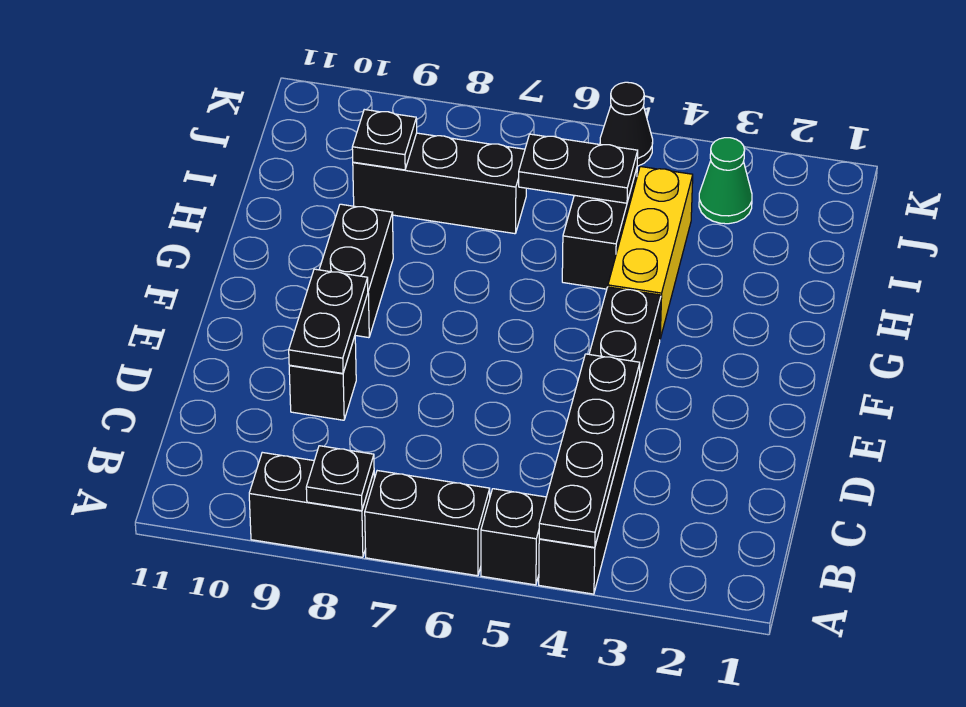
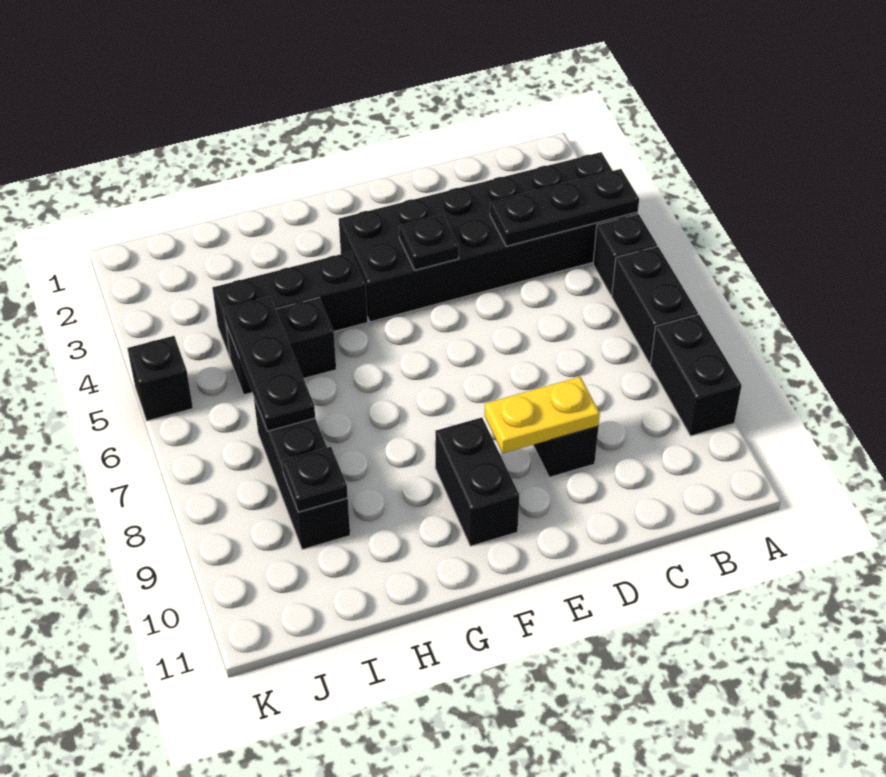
black 1x6 brick [539,287,661,594] -> black 2x6 brick [339,152,638,322]
black 1x4 plate [539,354,640,548] -> black 1x3 plate [490,169,639,246]
black 1x1 plate [306,446,374,511] -> black 1x1 plate moved to [399,214,459,270]
black 1x2 plate [289,269,368,373] -> yellow 1x2 plate [485,377,600,453]
black 1x2 brick [319,204,393,338] -> black 1x2 brick turned to [435,418,519,546]
yellow 1x3 brick [608,167,693,338] -> black 1x3 brick [213,252,368,359]
black 1x2 plate [519,134,638,203] -> black 1x3 plate [224,297,315,431]
green 1x1 cone [699,138,752,224] -> none
black 1x1 cone [600,82,653,166] -> black 1x1 brick [127,336,193,421]

